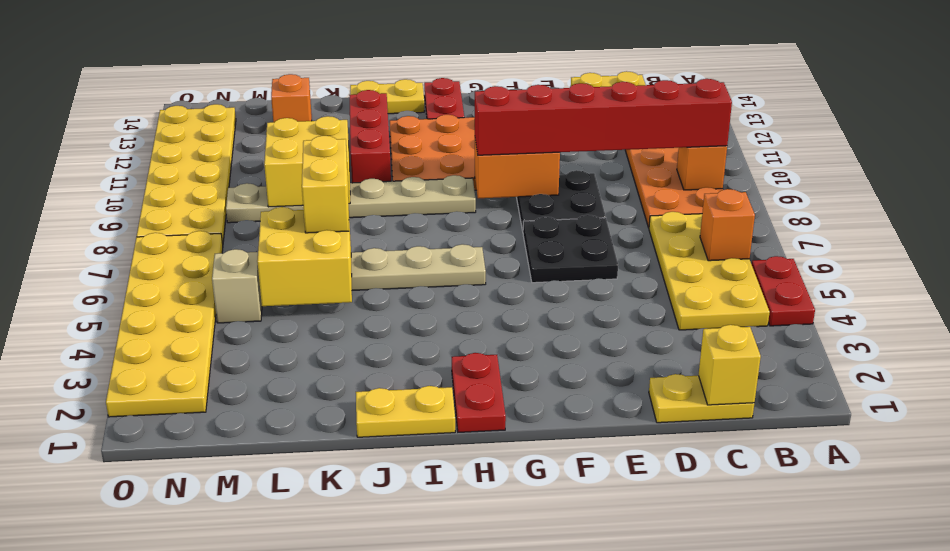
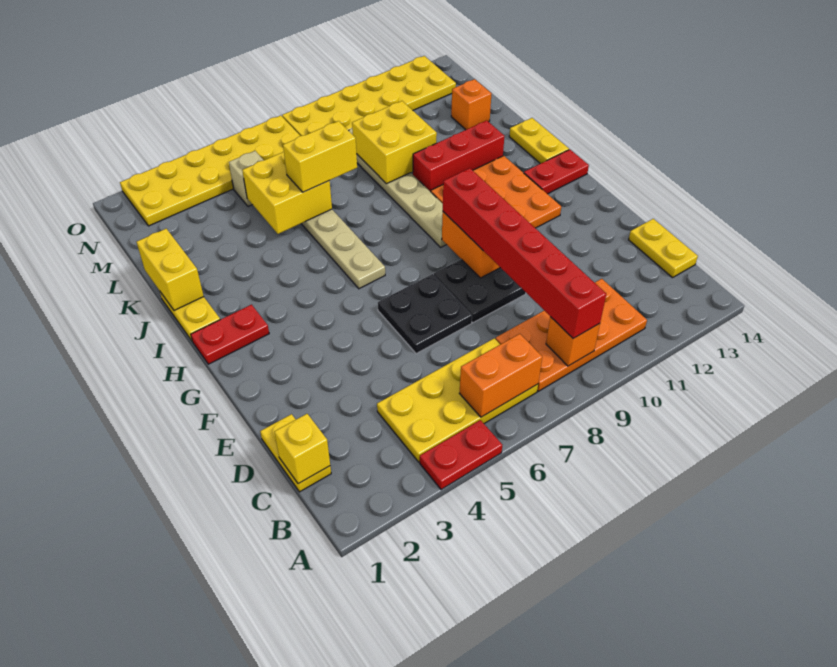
orange 1x1 brick [700,189,755,261] -> orange 1x2 brick [459,334,542,417]
none -> yellow 1x2 brick [137,229,204,310]

